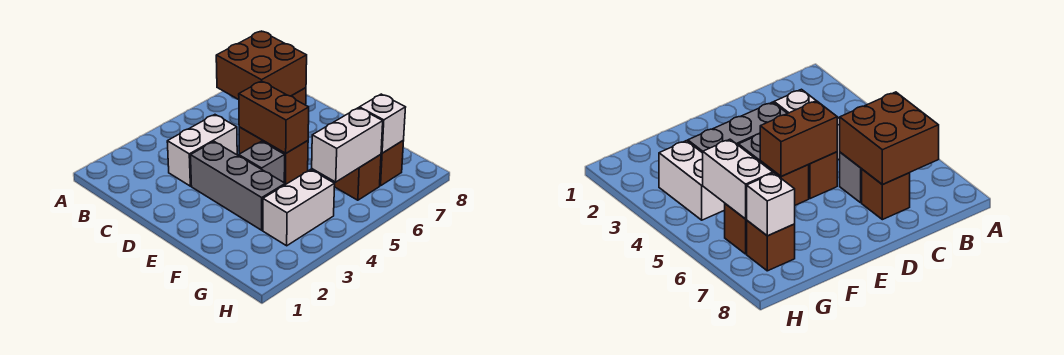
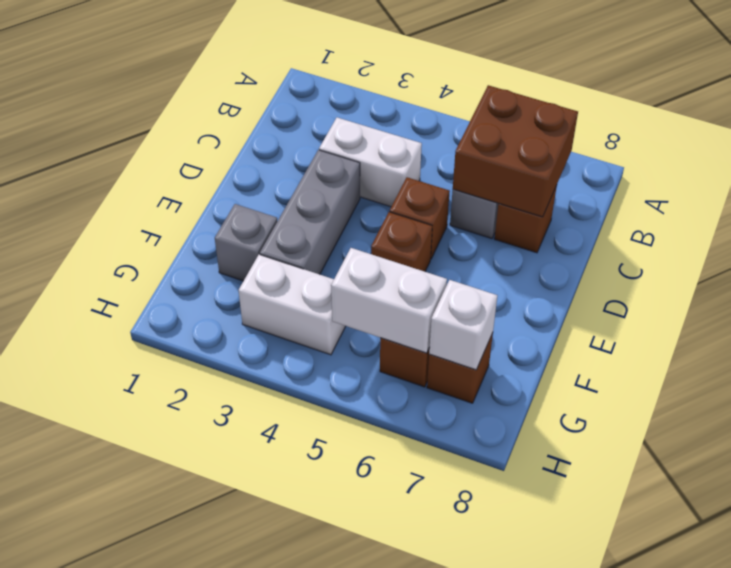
brown 1x2 brick [239,81,309,153] -> none
grey 1x1 brick [239,141,285,182] -> grey 1x1 brick moved to [215,204,277,281]

